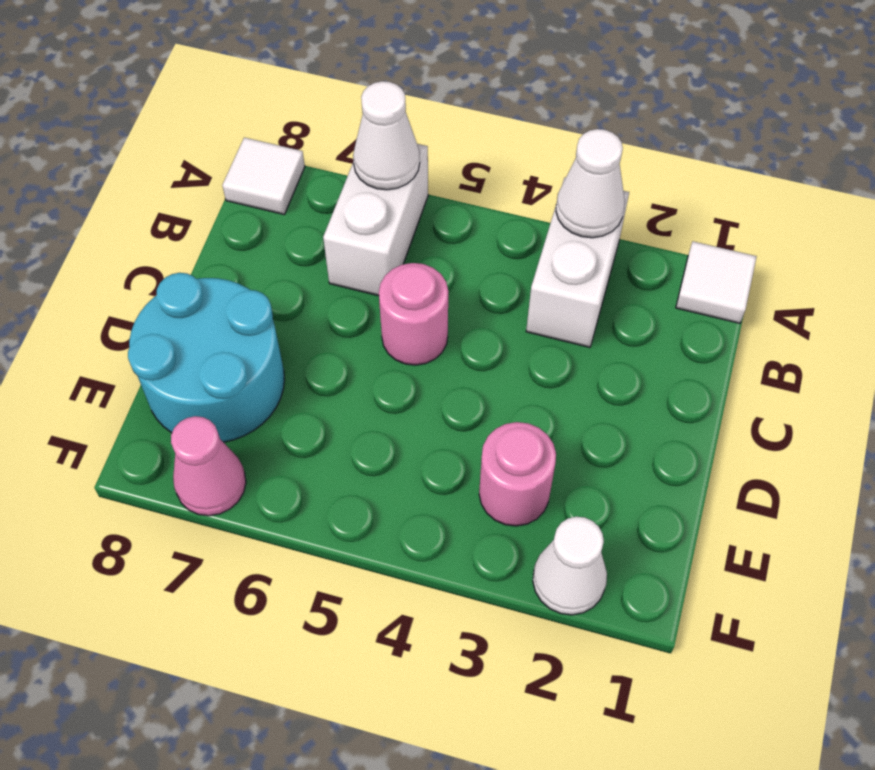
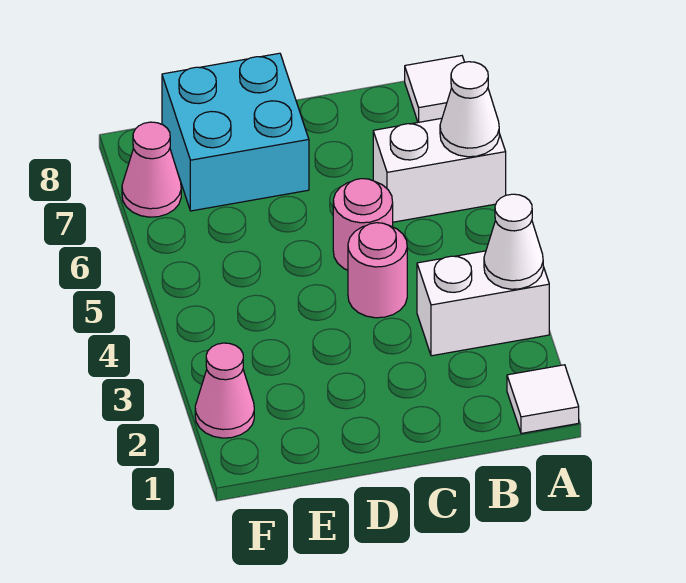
cyan 2x2 round brick [128,273,284,442] -> cyan 2x2 brick [162,53,309,211]
pink 1x1 round brick [479,422,556,526] -> pink 1x1 round brick moved to [348,223,407,318]
white 1x1 cone [533,517,607,615] -> pink 1x1 cone [195,343,254,438]

